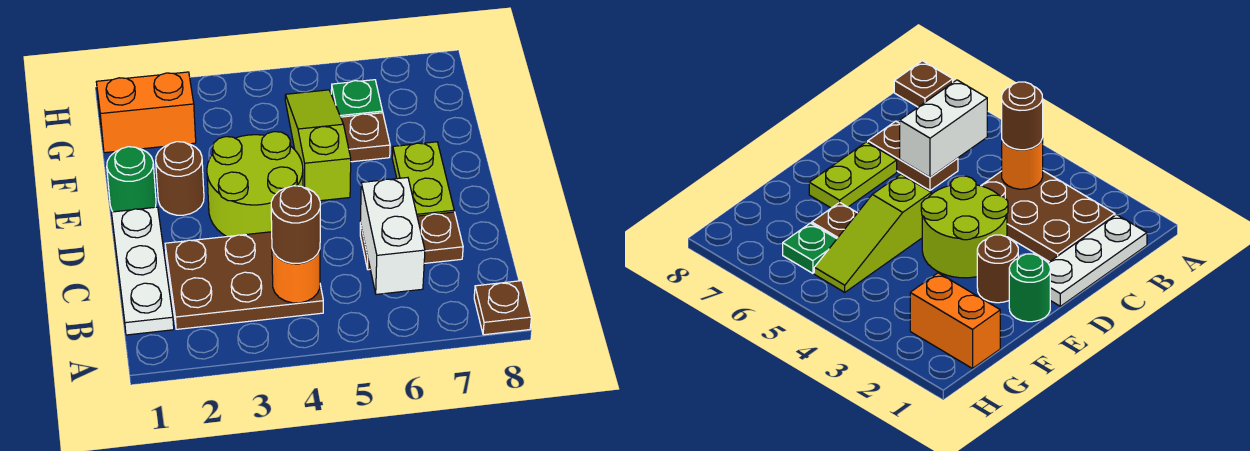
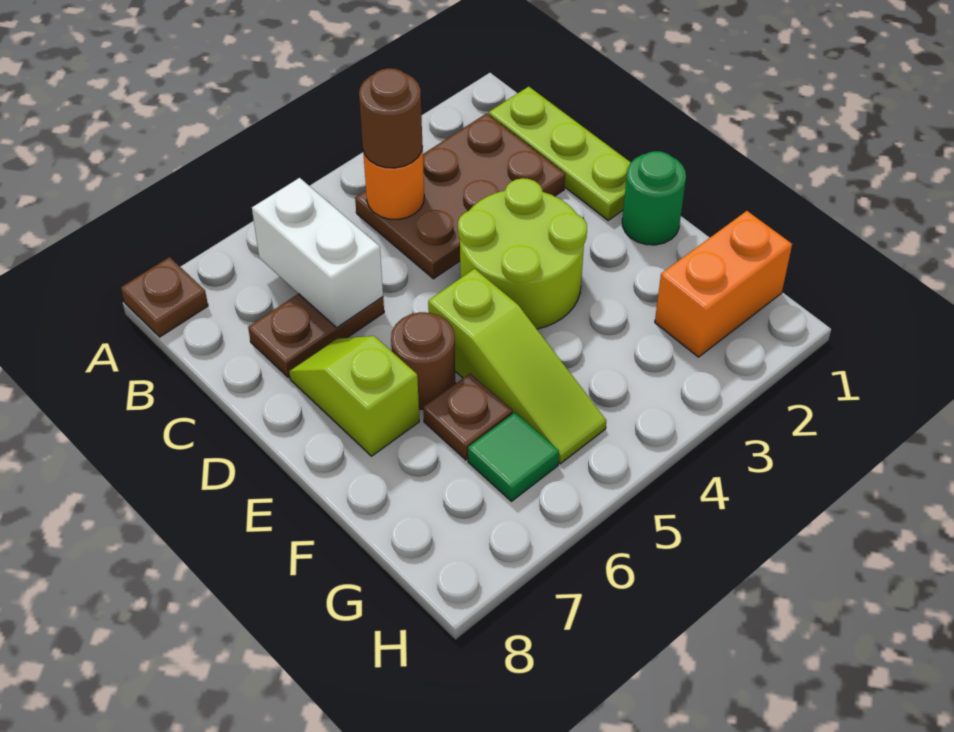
white 1x3 plate [111,207,174,335] -> lime 1x3 plate [489,87,631,220]
lime 1x2 plate [392,142,454,216] -> lime 1x2 slope [289,336,419,456]
brown 1x1 round brick [156,142,204,215] -> brown 1x1 round brick moved to [391,312,455,409]
green 1x1 plate [331,80,383,117] -> green 1x1 tile [468,413,559,501]

